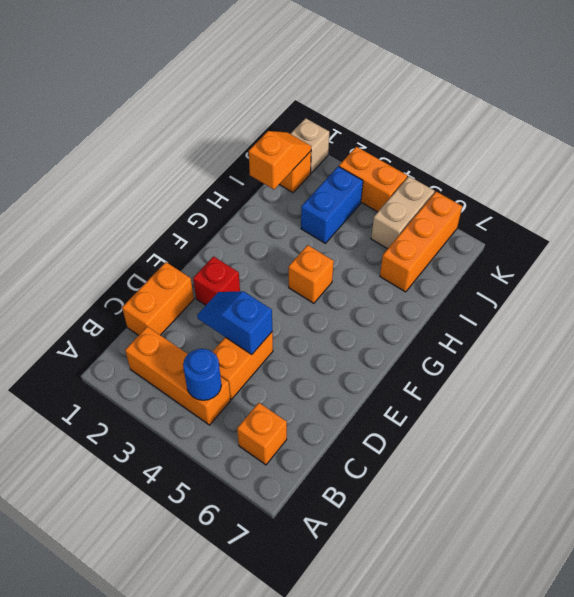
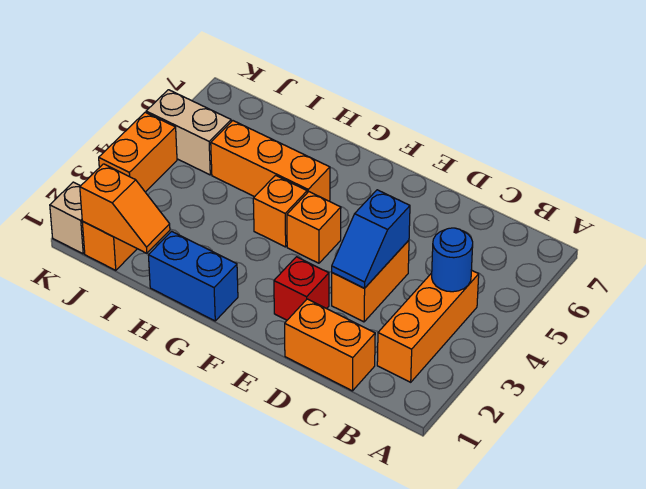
orange 1x1 brick [237,403,287,465] -> orange 1x1 brick moved to [287,192,341,263]
orange 1x2 brick [212,332,273,399] -> orange 1x2 brick turned to [332,240,409,322]
orange 1x2 slope [249,131,311,189] -> orange 1x2 slope turned to [80,164,170,253]
blue 1x2 brick [301,166,363,243] -> blue 1x2 brick moved to [148,231,238,321]
orange 1x3 brick [380,192,462,292] -> orange 1x3 brick moved to [211,121,330,201]

